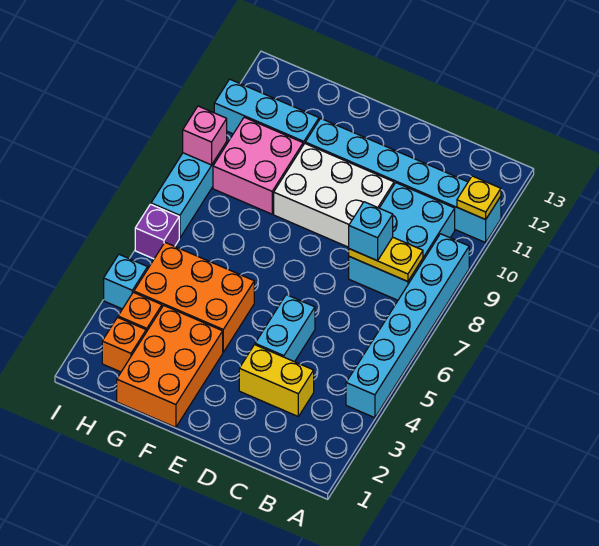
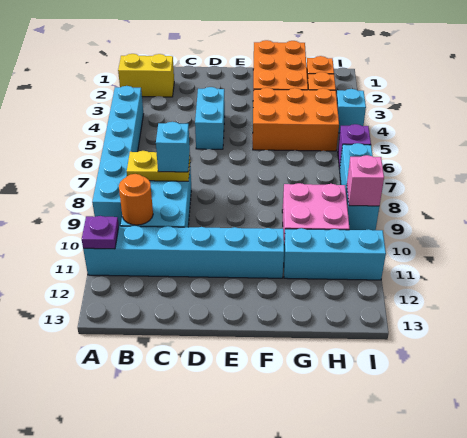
yellow 1x1 plate [457,176,501,220] -> purple 1x1 plate [82,216,119,249]
none -> orange 1x1 round brick [119,174,153,225]
yellow 1x2 brick [239,345,314,416] -> yellow 1x2 brick moved to [118,54,174,97]
white 2x3 brick [274,144,394,247] -> none

